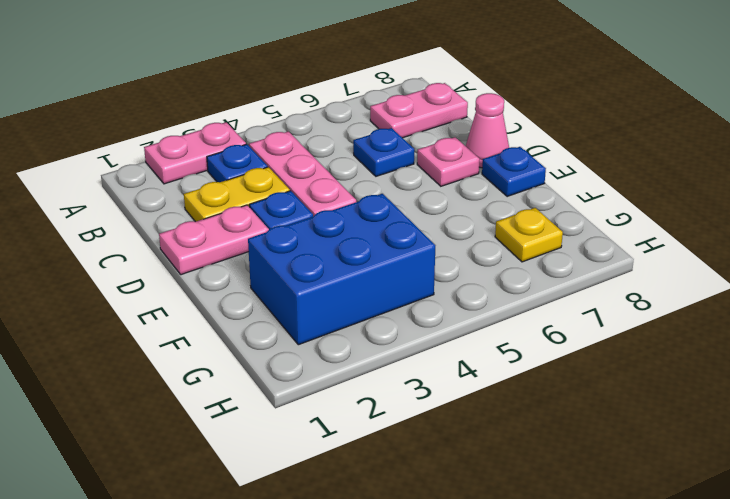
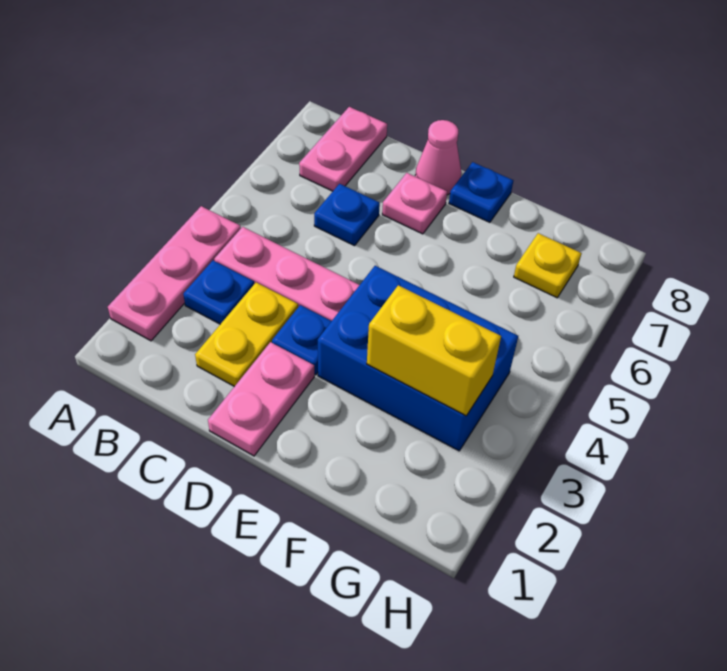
pink 1x2 plate [144,122,246,184] -> pink 1x3 plate [108,206,241,341]
blue 2x3 brick [248,194,435,345] -> blue 2x3 brick turned to [318,266,518,451]
none -> yellow 1x2 brick [367,285,501,416]

